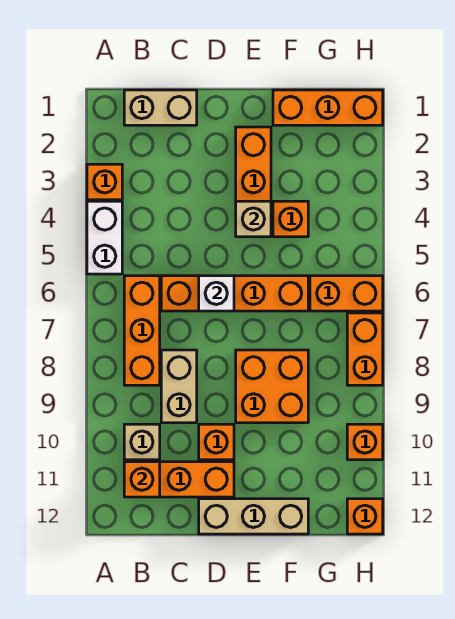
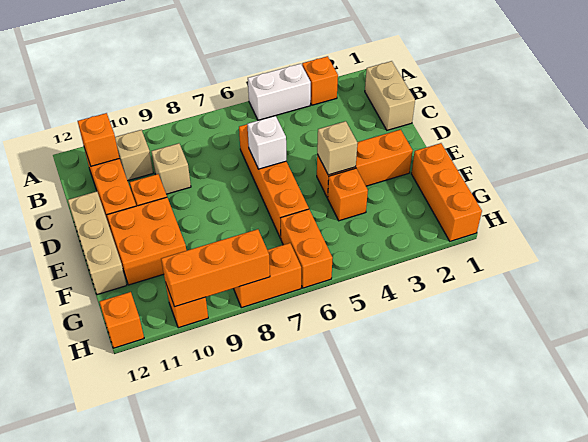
orange 1x3 brick [124,276,160,385] -> orange 1x3 brick moved to [161,229,270,307]
tan 1x2 brick [161,350,197,423] -> tan 1x1 brick [151,143,191,194]
orange 2x2 brick [236,350,308,423] -> orange 2x2 brick moved to [107,197,186,285]

